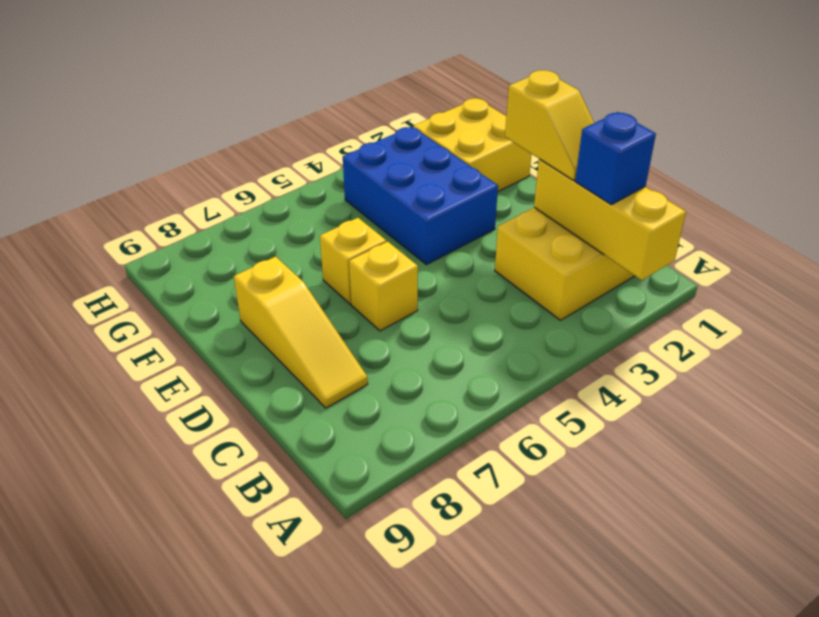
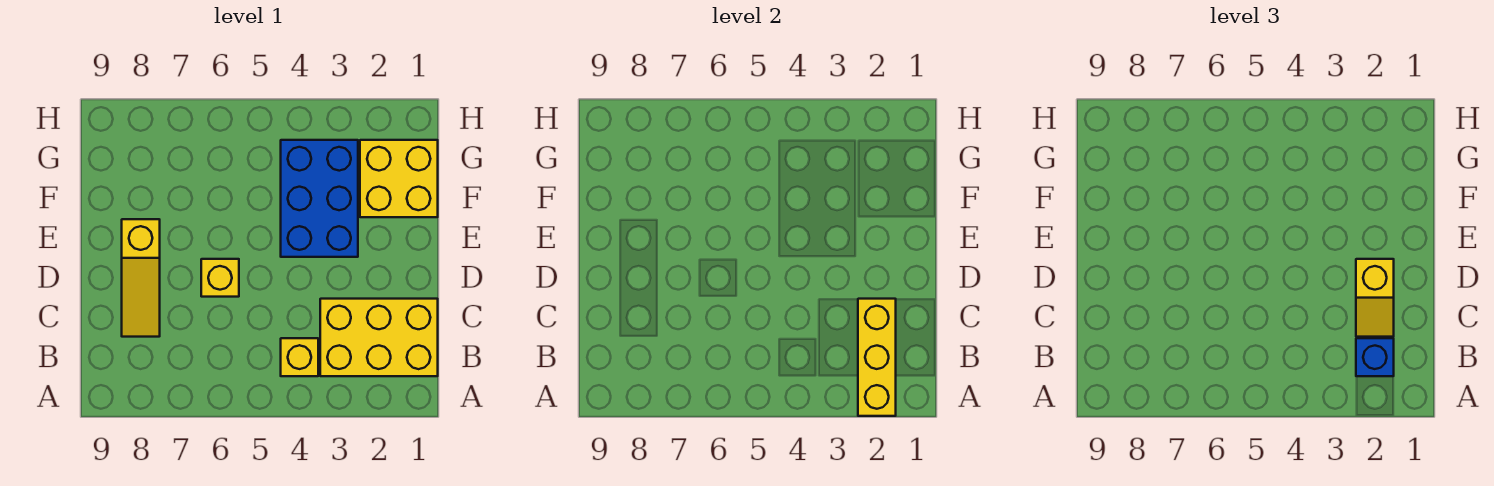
yellow 1x1 brick [320,218,386,304] -> yellow 1x1 brick moved to [281,338,318,376]

